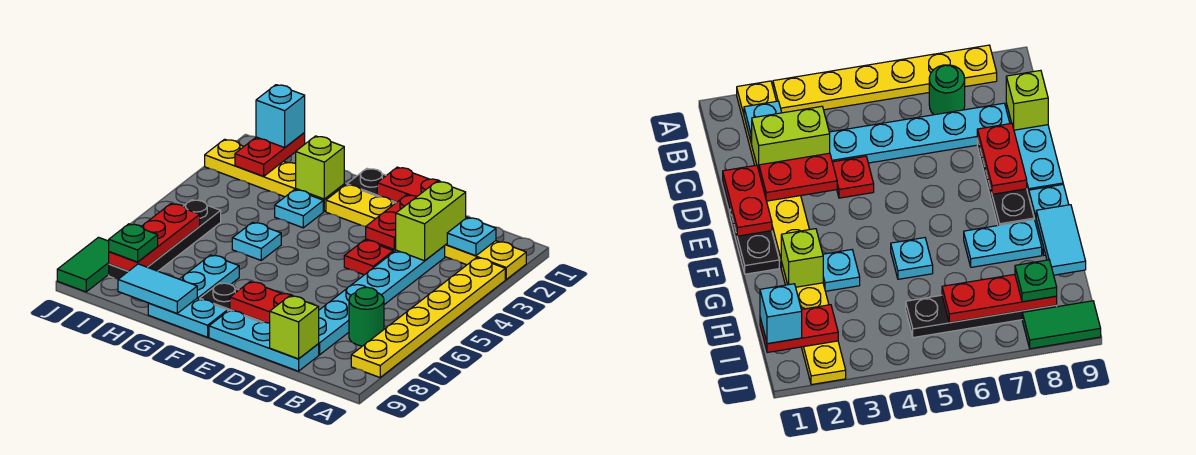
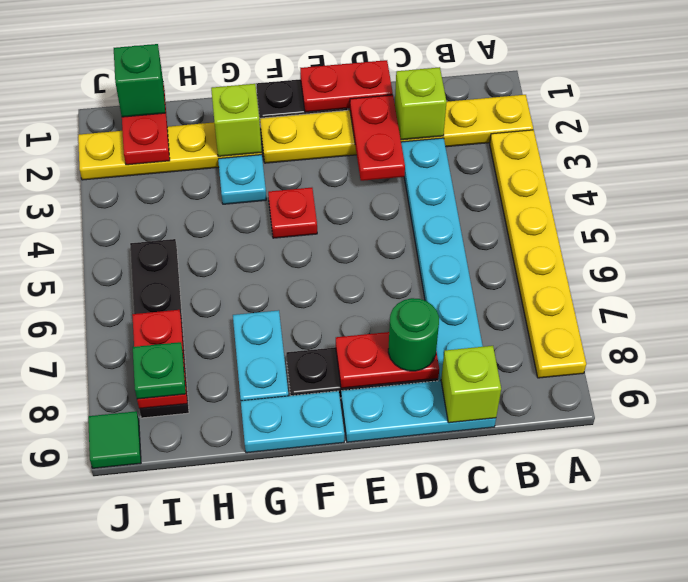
cyan 1x1 plate [447,218,496,256] -> none
green 1x1 round brick [349,287,384,346] -> green 1x1 round brick moved to [388,298,439,371]
lime 1x2 brick [396,181,466,261] -> lime 1x1 brick [395,67,447,140]
red 1x1 plate [344,240,393,275] -> red 1x1 plate moved to [268,188,317,238]
cyan 1x1 plate [232,222,281,260] -> none
cyan 1x2 tile [118,264,197,313] -> none
cyan 1x1 brick [256,85,305,147] -> green 1x1 brick [114,44,165,117]
red 1x3 plate [109,204,200,271] -> red 1x2 plate [132,310,187,409]
green 1x2 tile [57,237,109,292] -> green 1x1 tile [88,411,141,468]

